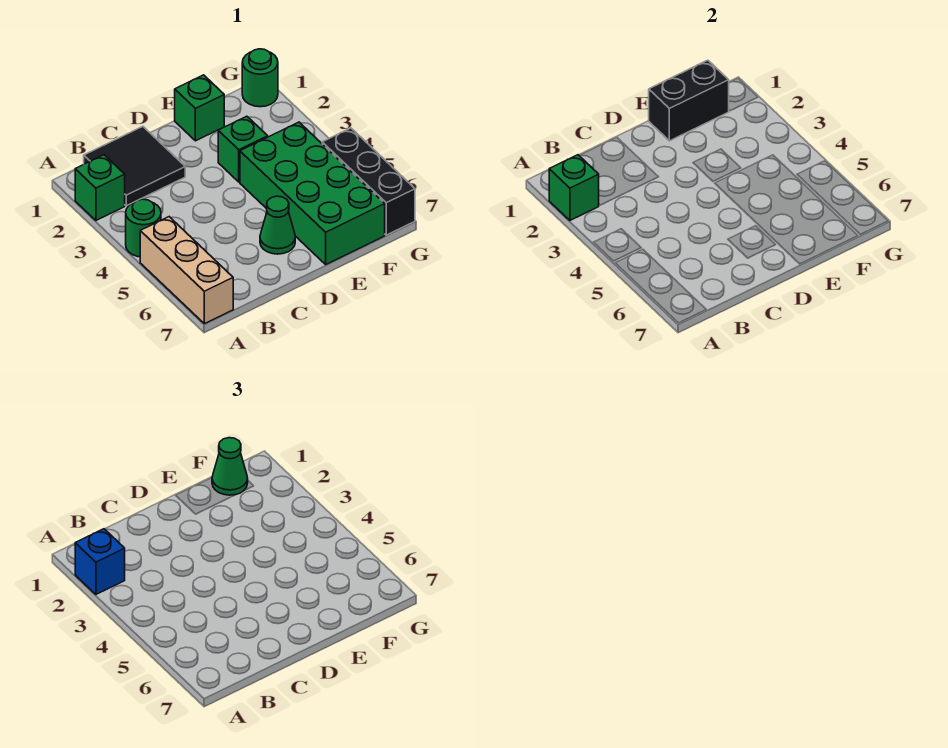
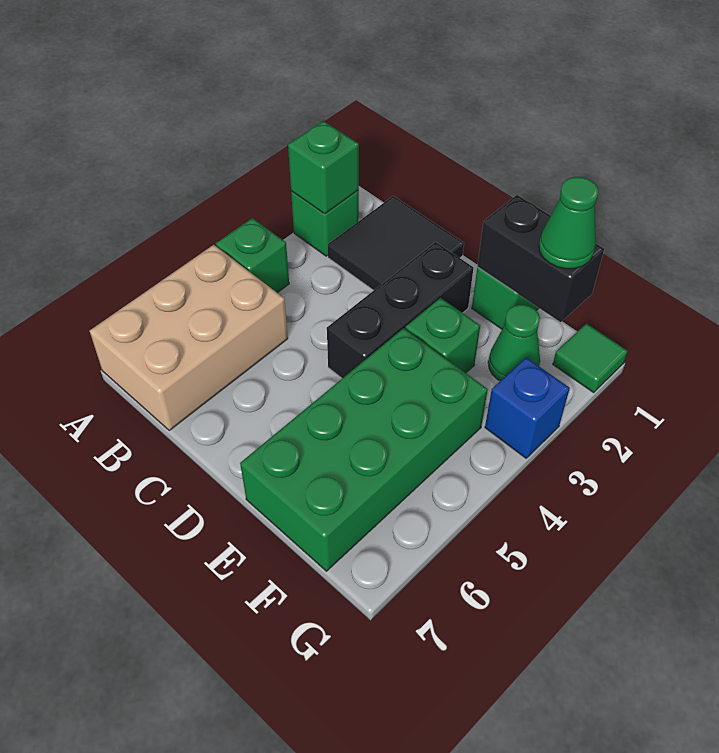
blue 1x1 brick [75,529,125,594] -> blue 1x1 brick moved to [485,358,570,458]
green 1x1 round brick [126,199,161,257] -> green 1x1 brick [216,218,289,293]
tan 1x3 brick [140,217,233,324] -> tan 2x3 brick [90,245,288,430]
green 1x1 cone [260,196,295,254] -> green 1x1 cone moved to [488,305,540,381]
green 1x1 round brick [242,49,278,107] -> green 1x1 tile [553,324,628,392]
black 1x3 brick [322,128,415,235] -> black 1x3 brick moved to [327,242,474,378]

